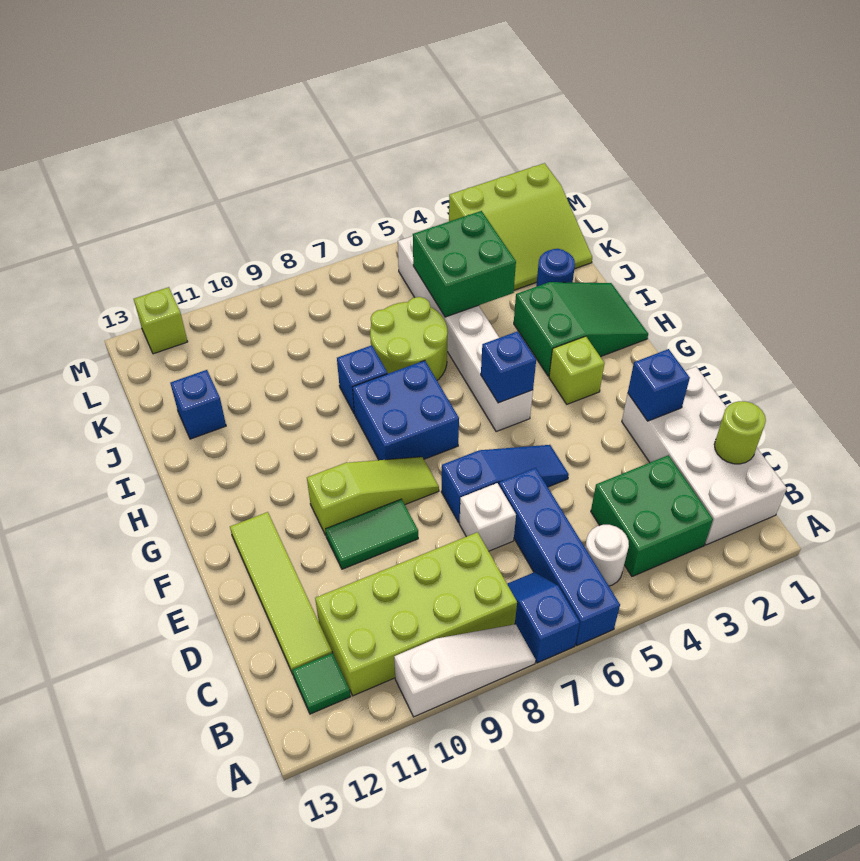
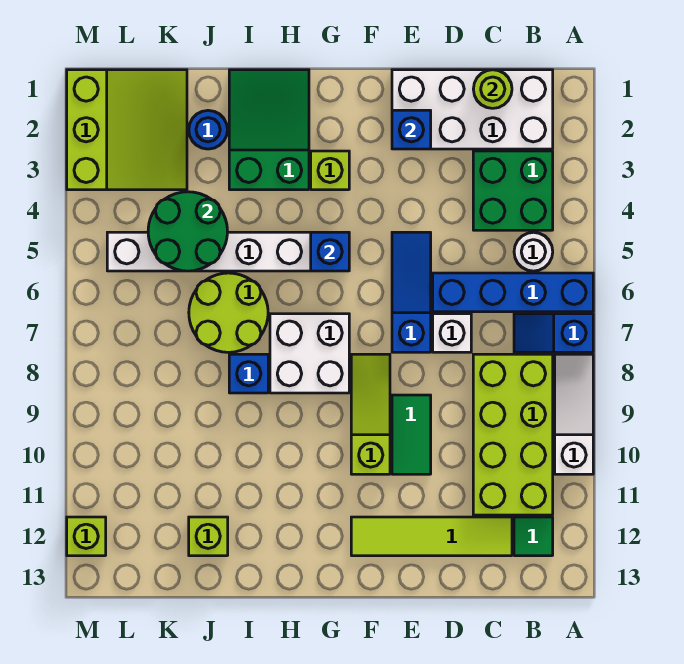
blue 2x2 brick [353,361,459,460] -> white 2x2 brick [270,314,349,393]
green 2x2 brick [413,211,516,317] -> green 2x2 round brick [148,192,227,271]
blue 1x1 brick [170,370,226,439] -> lime 1x1 brick [189,517,228,556]

